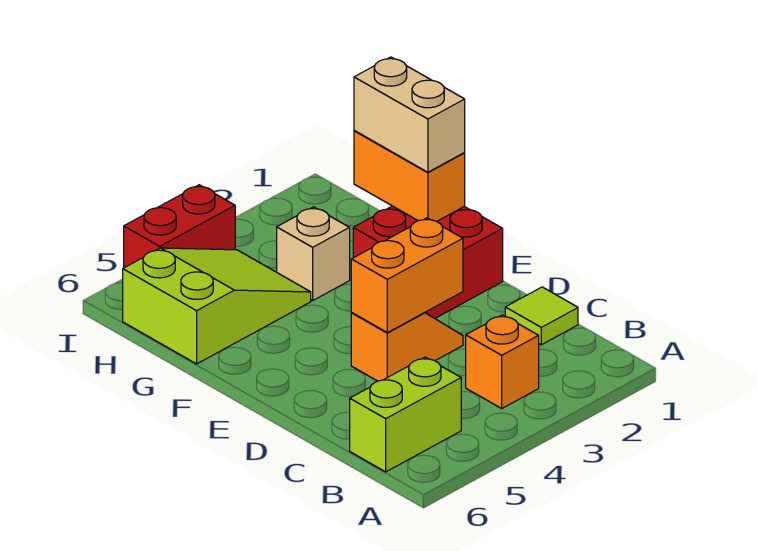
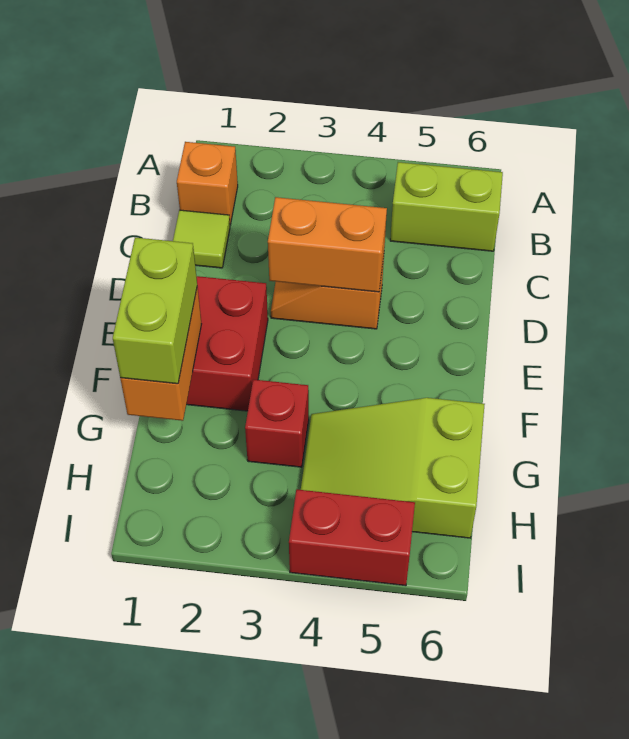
orange 1x1 brick [466,315,539,408] -> orange 1x1 brick moved to [177,142,238,225]
tan 1x2 brick [354,57,465,172] -> lime 1x2 brick [113,237,197,384]
tan 1x1 brick [277,207,350,301] -> red 1x1 brick [245,379,309,467]

